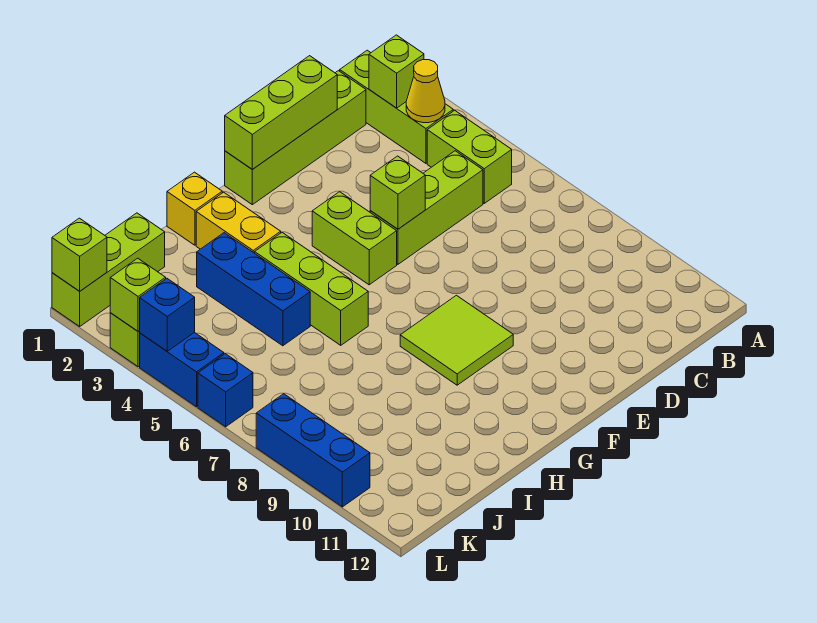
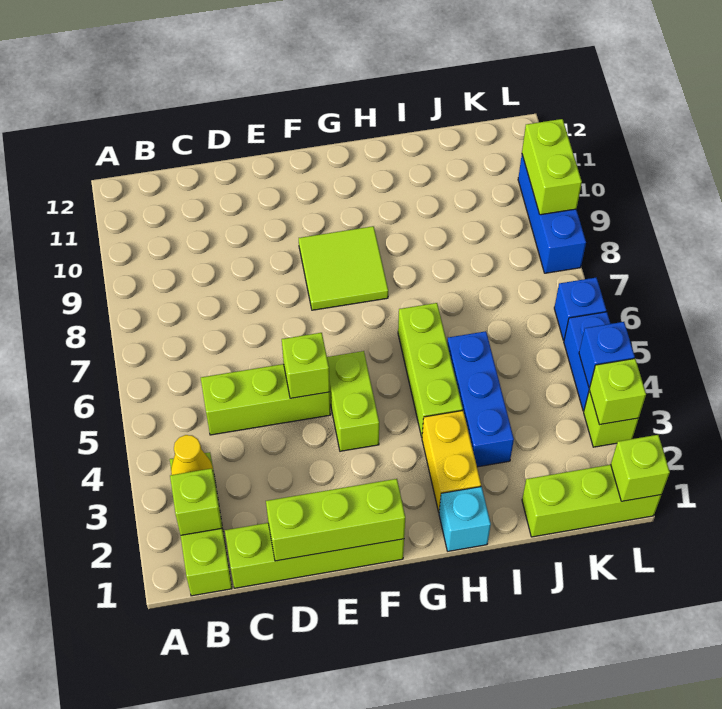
lime 1x2 brick [427,110,512,203] -> lime 1x2 brick moved to [522,119,582,215]
yellow 1x1 brick [167,172,222,245] -> cyan 1x1 brick [439,487,491,551]

